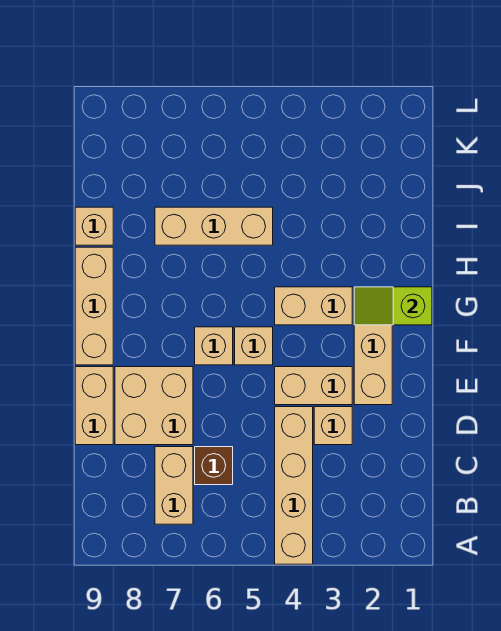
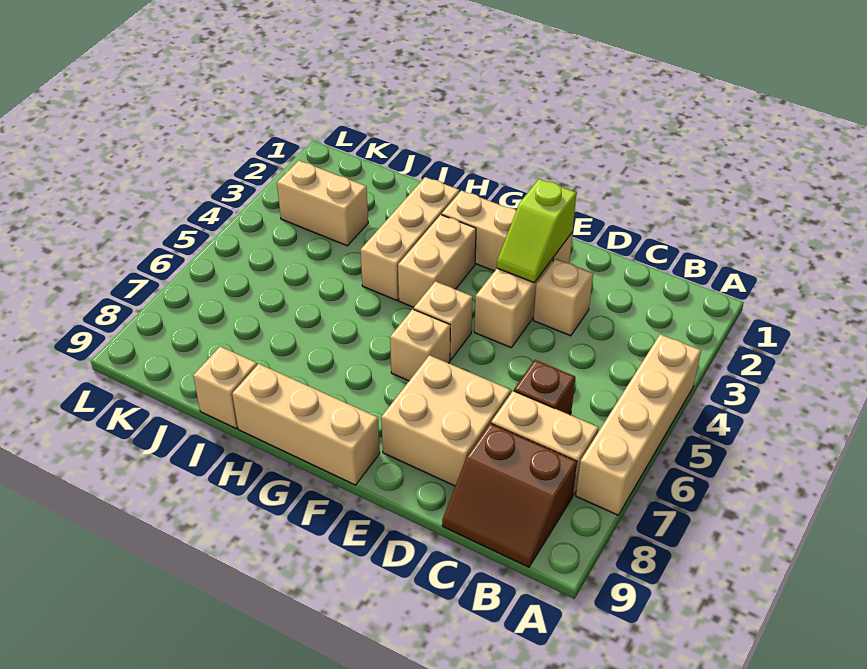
tan 1x4 brick [275,407,313,564] -> tan 1x4 brick turned to [576,334,701,515]
none -> brown 2x2 slope [442,423,577,567]
tan 1x2 brick [75,367,113,445] -> tan 1x2 brick moved to [277,161,368,246]
lime 1x2 slope [354,287,432,325] -> lime 1x2 slope moved to [497,179,576,282]
tan 1x3 brick [155,207,273,245] -> tan 1x3 brick moved to [360,177,459,300]

